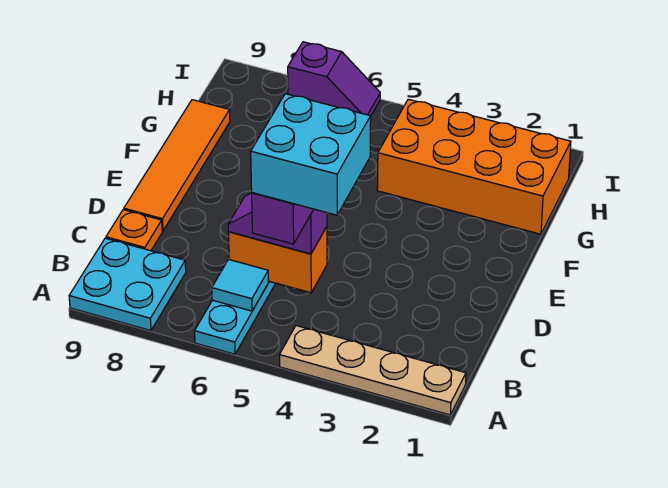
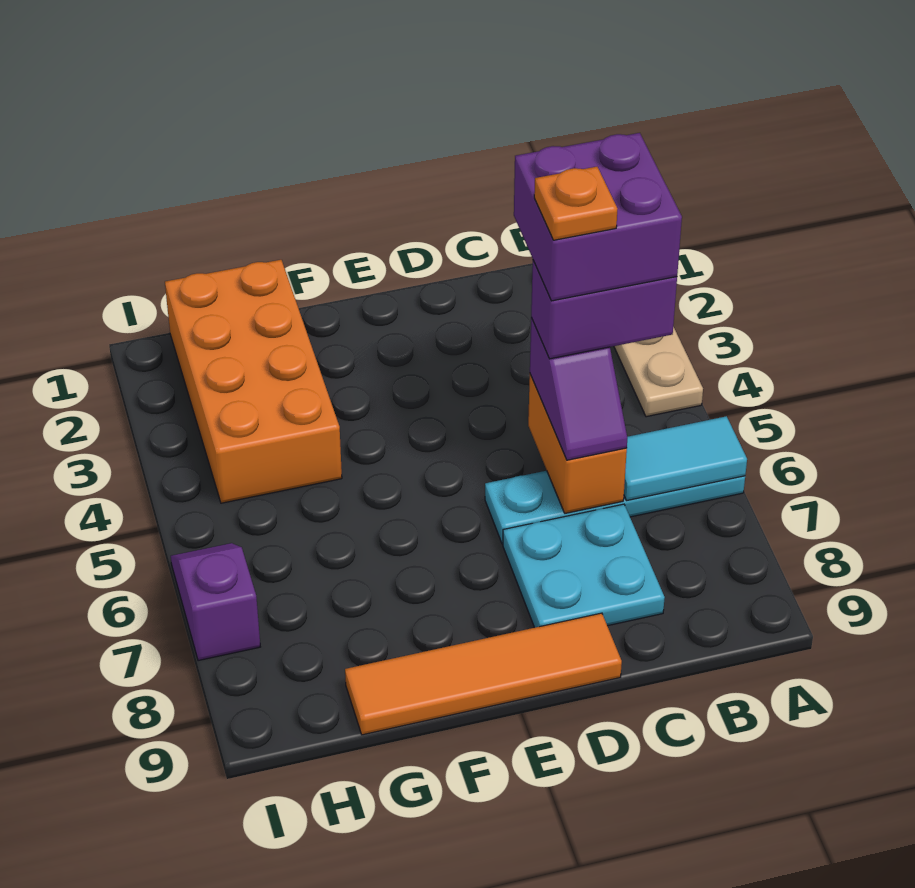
cyan 2x2 plate [69,238,186,331] -> cyan 2x2 plate moved to [503,504,665,628]
cyan 2x2 brick [251,94,371,215] -> purple 2x2 brick [514,133,682,301]
cyan 1x1 tile [212,259,268,311] -> cyan 1x2 tile [624,416,747,501]
orange 1x1 plate [106,210,162,251] -> orange 1x1 plate moved to [534,167,618,240]

